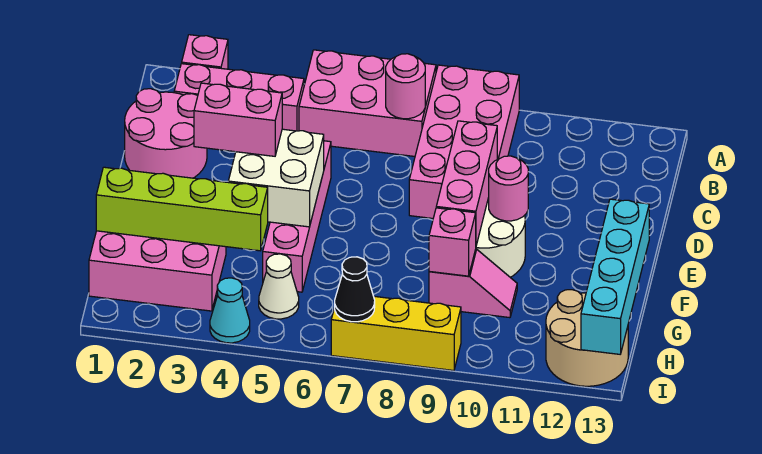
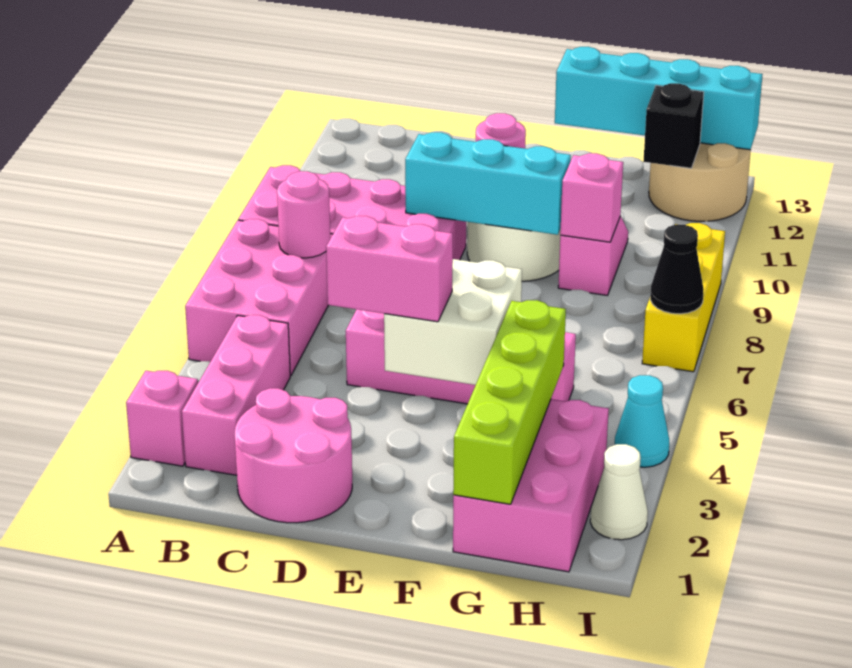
pink 1x3 brick [436,121,497,245] -> cyan 1x3 brick [405,132,571,235]
pink 1x2 brick [194,83,282,156] -> pink 1x2 brick turned to [326,216,453,322]
white 1x1 cone [259,254,299,319] -> white 1x1 cone moved to [590,444,648,540]
none -> black 1x1 brick [643,83,704,168]

